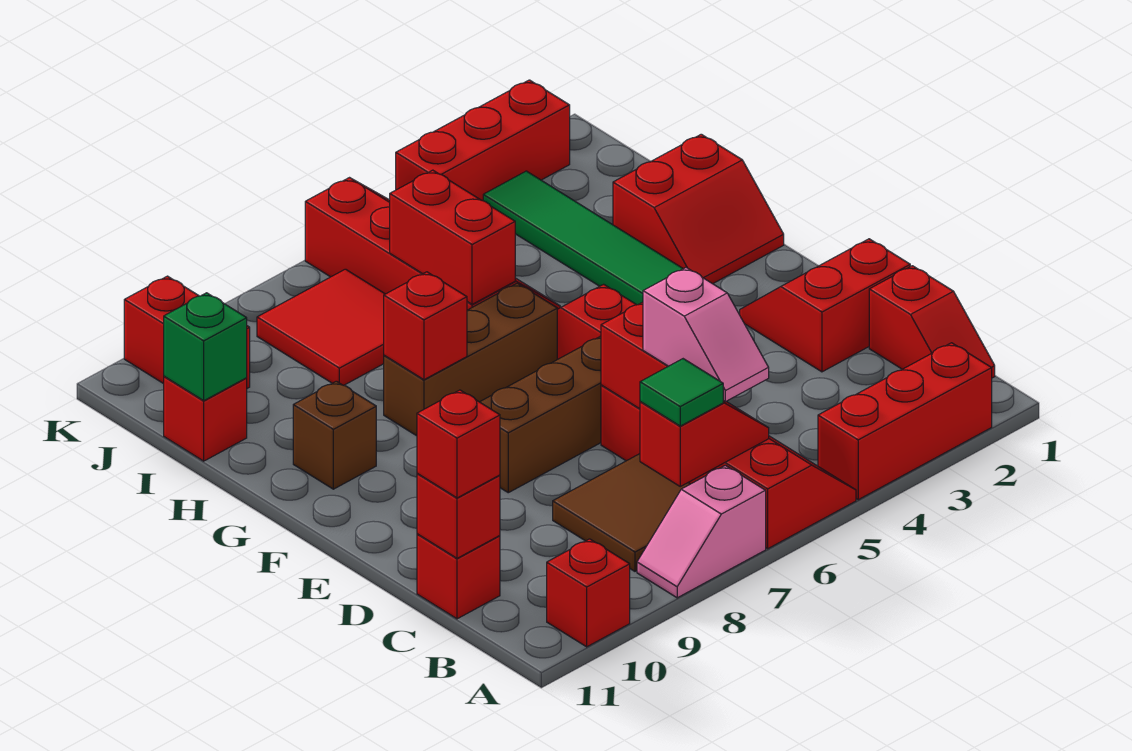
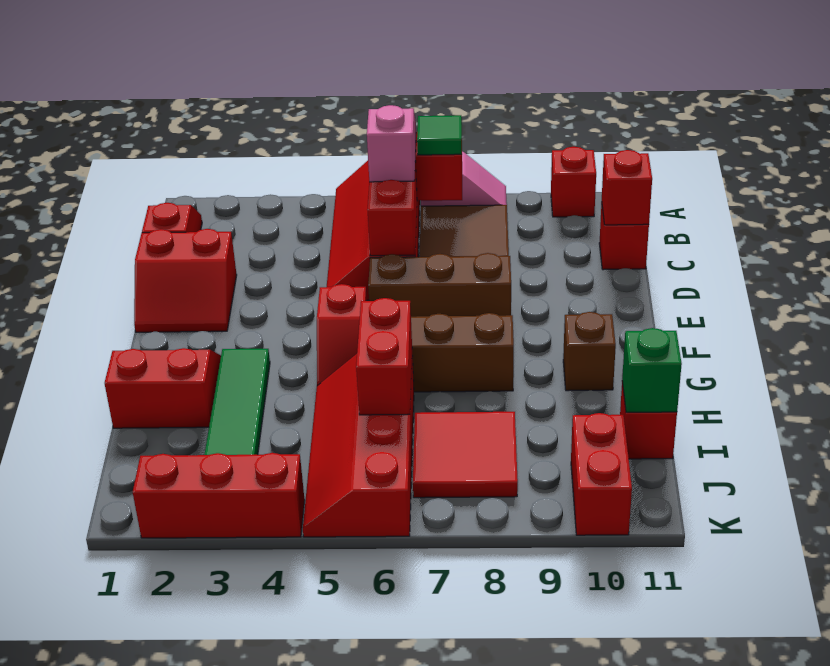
red 1x3 brick [818,343,992,500] -> none
red 1x1 brick [417,390,500,498] -> none
red 1x1 brick [384,272,467,380] -> none

